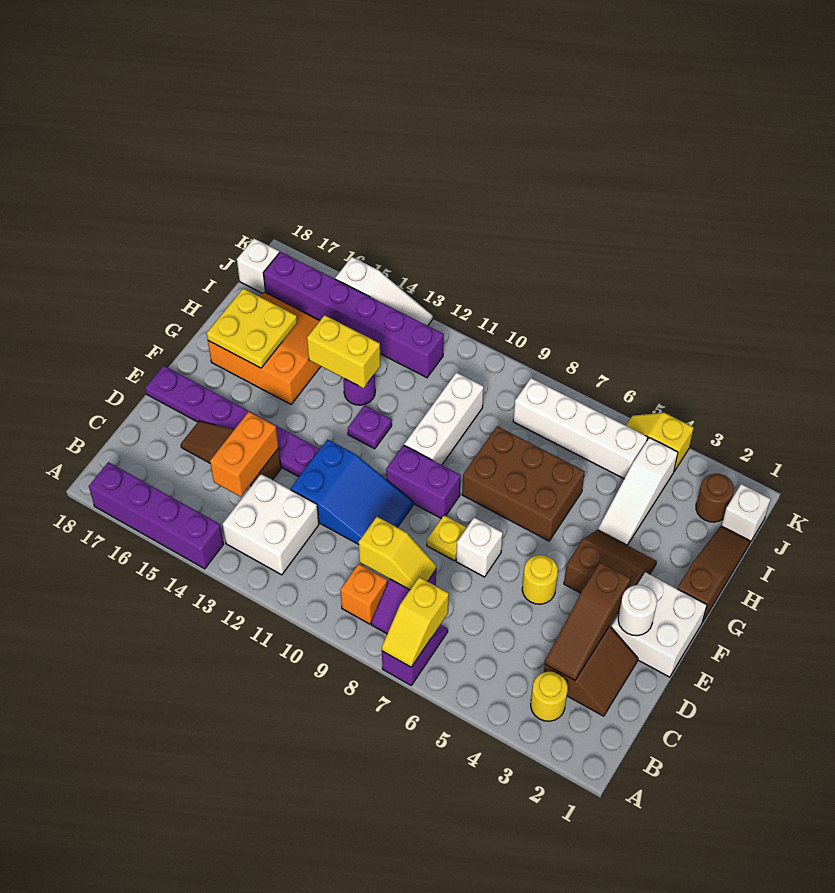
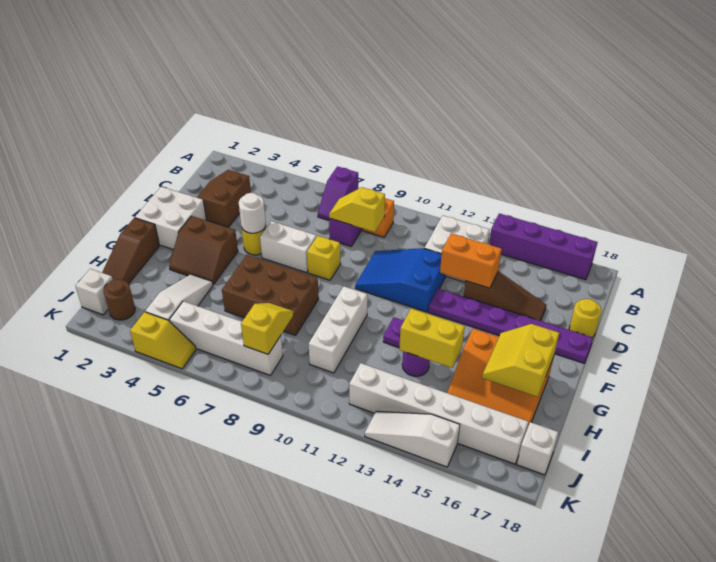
yellow 1x2 slope [382,577,449,667] -> yellow 1x2 slope moved to [241,303,294,354]
yellow 1x1 round brick [531,672,568,721] -> yellow 1x1 round brick moved to [569,299,601,337]
brown 1x3 slope [545,562,631,681] -> none
orange 1x2 brick [210,412,279,497] -> orange 1x2 brick turned to [440,233,502,288]
white 1x1 round brick [618,585,657,636] -> white 1x1 round brick moved to [239,193,266,233]
white 1x1 brick [456,517,503,577] -> white 1x2 brick [260,221,317,273]
yellow 1x1 plate [427,515,467,561] -> yellow 1x1 brick [307,236,341,280]
purple 1x2 brick [386,445,461,518] -> none
yellow 2x2 plate [207,288,297,368] -> yellow 2x2 slope [482,324,559,397]
purple 1x6 brick [263,252,444,378] -> white 1x6 brick [349,363,528,464]

